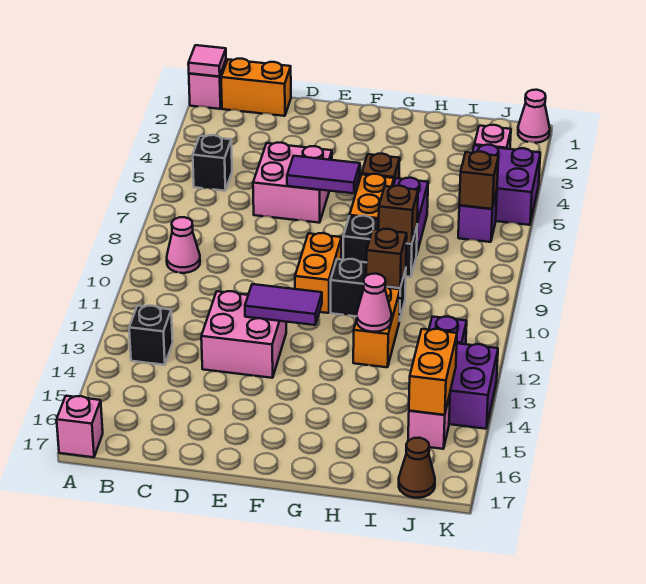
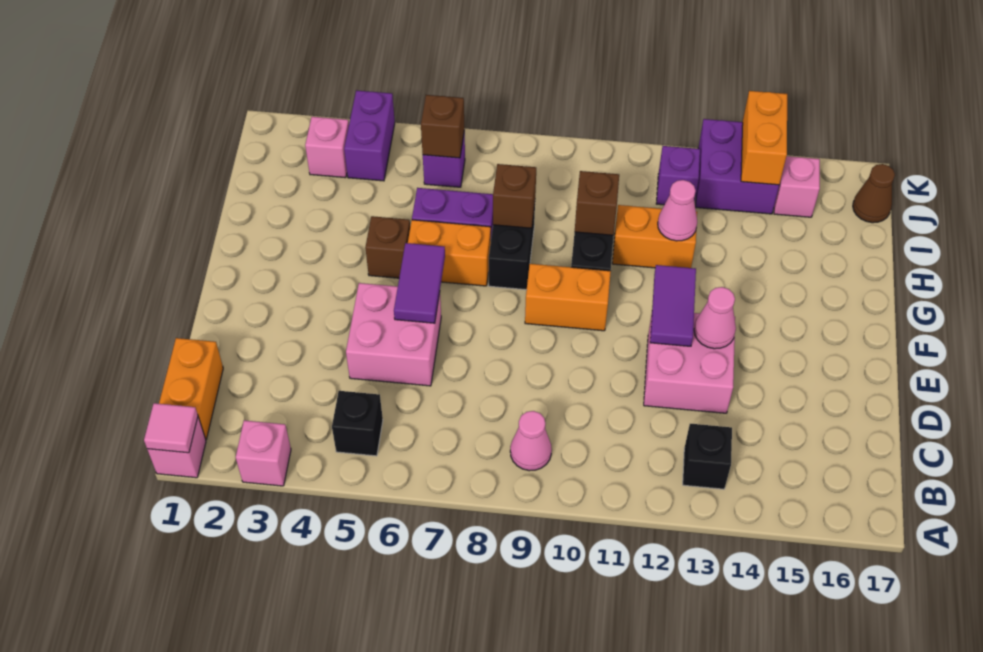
pink 1x1 brick [57,396,103,457] -> pink 1x1 brick moved to [236,420,291,486]
purple 2x2 brick [472,145,540,225] -> purple 1x2 brick [344,90,395,181]
orange 1x2 brick [409,329,457,415] -> orange 1x2 brick turned to [741,91,787,185]
pink 1x1 cone [518,90,550,143] -> pink 1x1 cone moved to [694,287,736,349]

